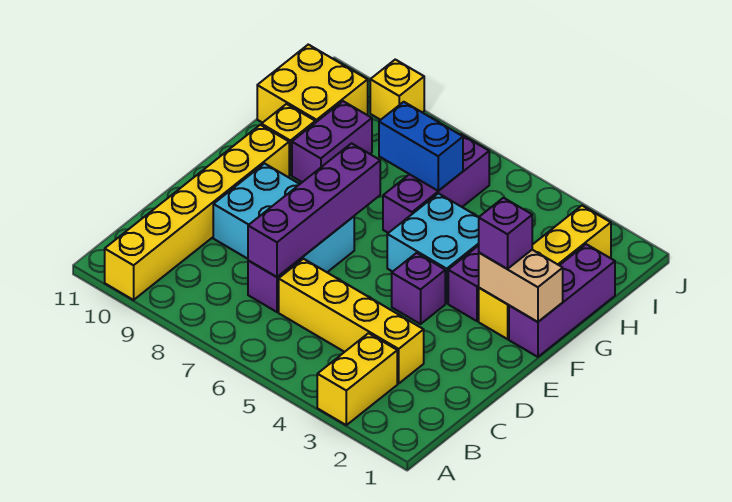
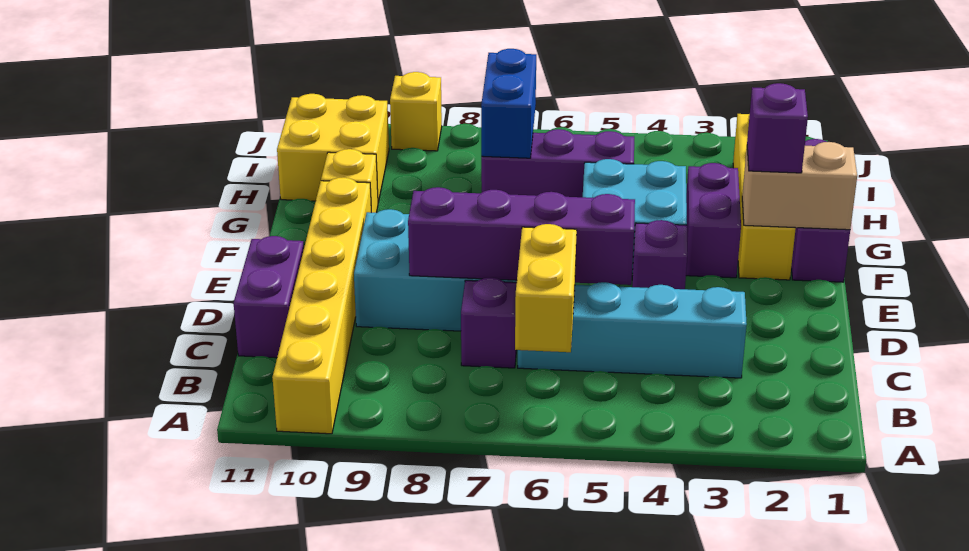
yellow 1x2 brick [317,333,397,425] -> yellow 1x2 brick moved to [515,224,577,352]
yellow 1x4 brick [279,259,424,384] -> cyan 1x4 brick [518,282,747,378]
purple 1x4 brick [248,143,380,277] -> purple 1x4 brick turned to [408,187,635,285]
purple 1x3 brick [383,134,489,233] -> purple 1x3 brick turned to [481,129,634,197]
purple 1x2 brick [292,101,372,182] -> purple 1x2 brick moved to [234,236,304,358]
blue 1x2 brick [379,102,463,191] -> blue 1x2 brick turned to [481,49,536,158]

